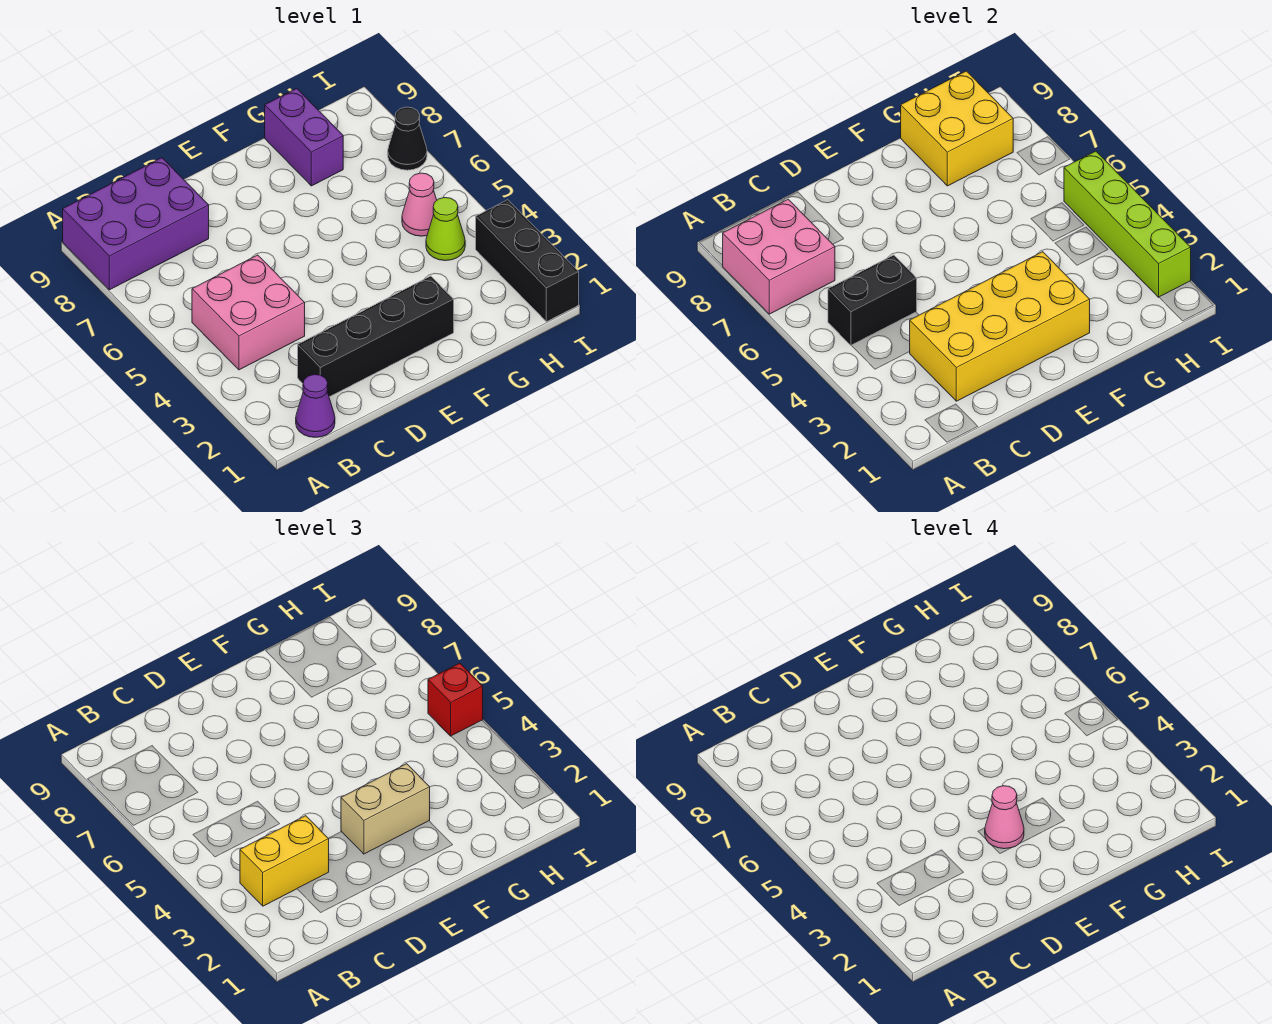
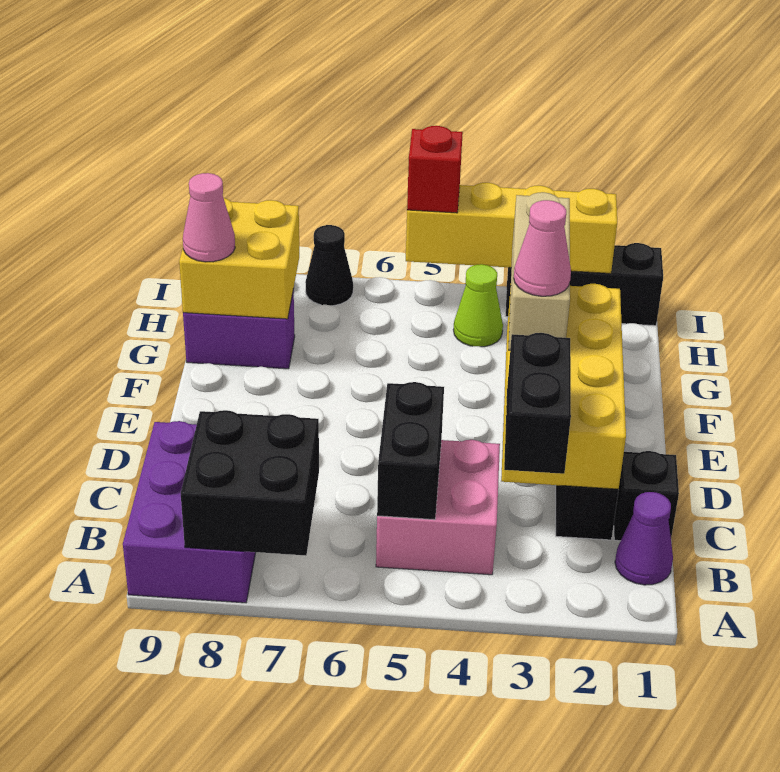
pink 2x2 brick [723,199,835,314] -> black 2x2 brick [181,410,319,556]
yellow 1x2 brick [240,816,329,906] -> black 1x2 brick [504,333,571,474]
none -> black 1x1 brick [614,451,679,541]
tan 1x2 brick [341,764,430,854] -> tan 1x3 brick [509,192,570,350]
pink 1x1 cone [402,173,437,236] -> pink 1x1 cone moved to [183,173,235,262]
lime 1x4 brick [1064,151,1191,297] -> yellow 1x4 brick [406,183,617,273]

